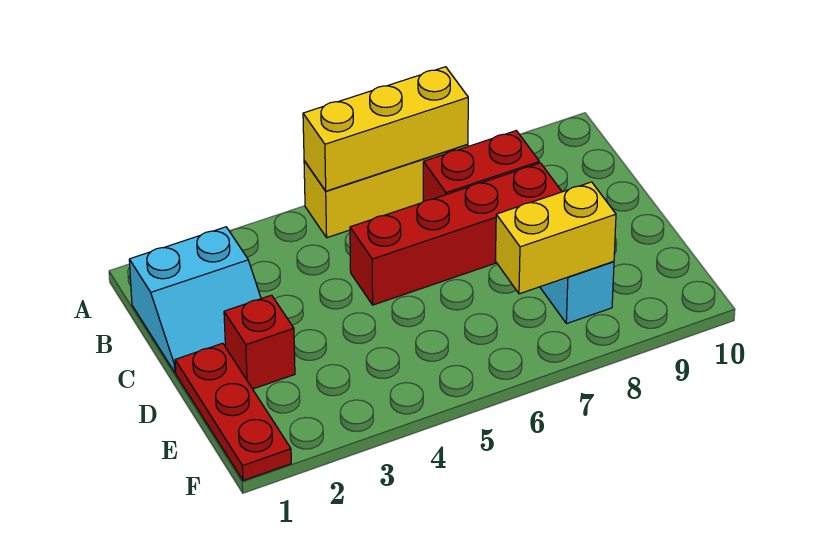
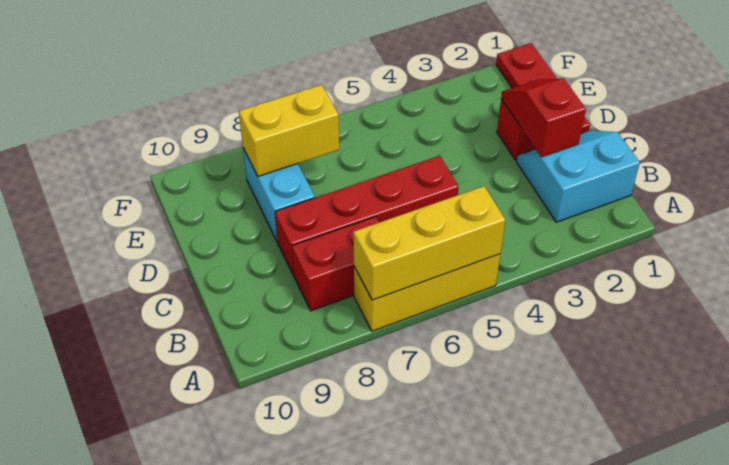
none -> red 1x2 slope [501,79,586,157]

